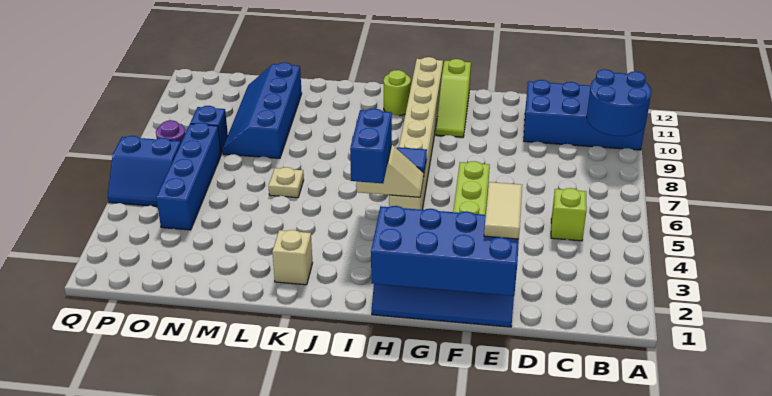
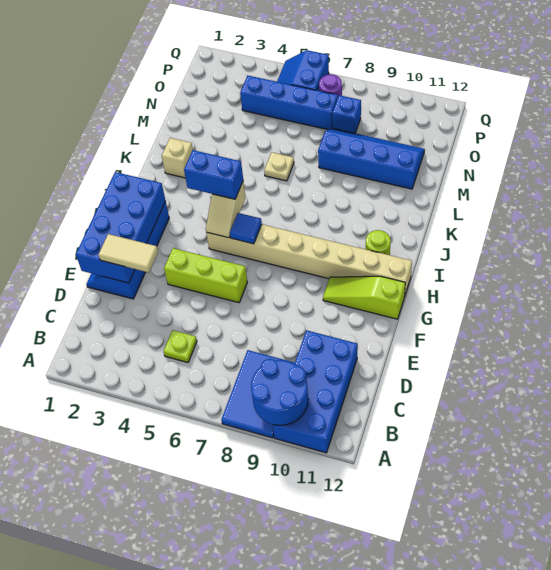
none -> blue 2x3 tile [221,350,295,438]
lime 1x1 brick [551,188,587,241] -> lime 1x1 plate [163,330,197,362]

